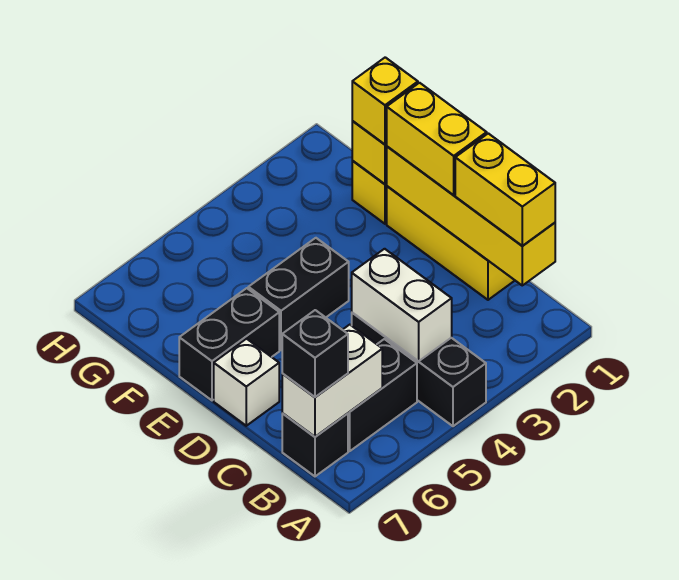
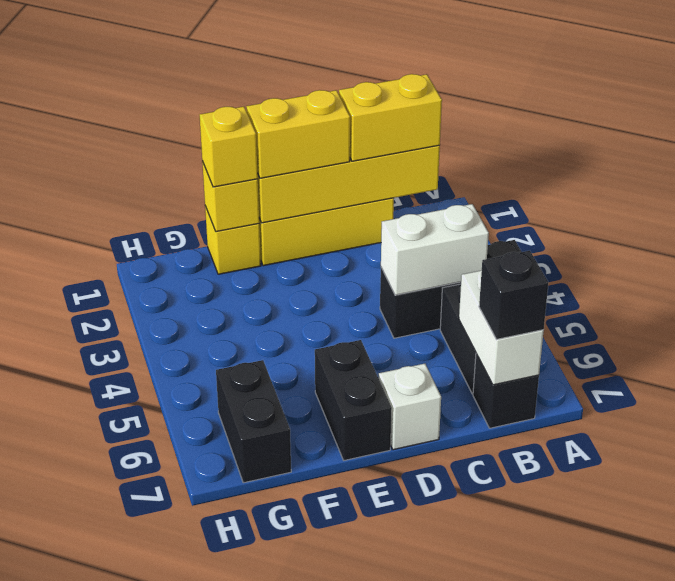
black 1x2 brick [248,238,349,350] -> black 1x2 brick moved to [216,360,291,483]

